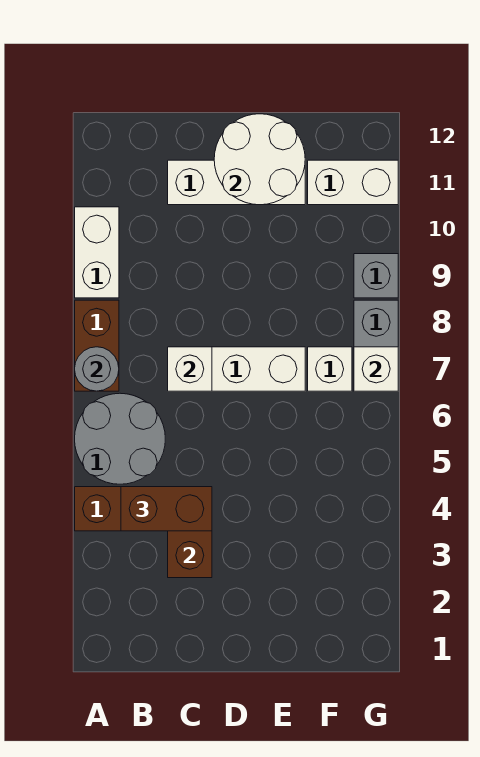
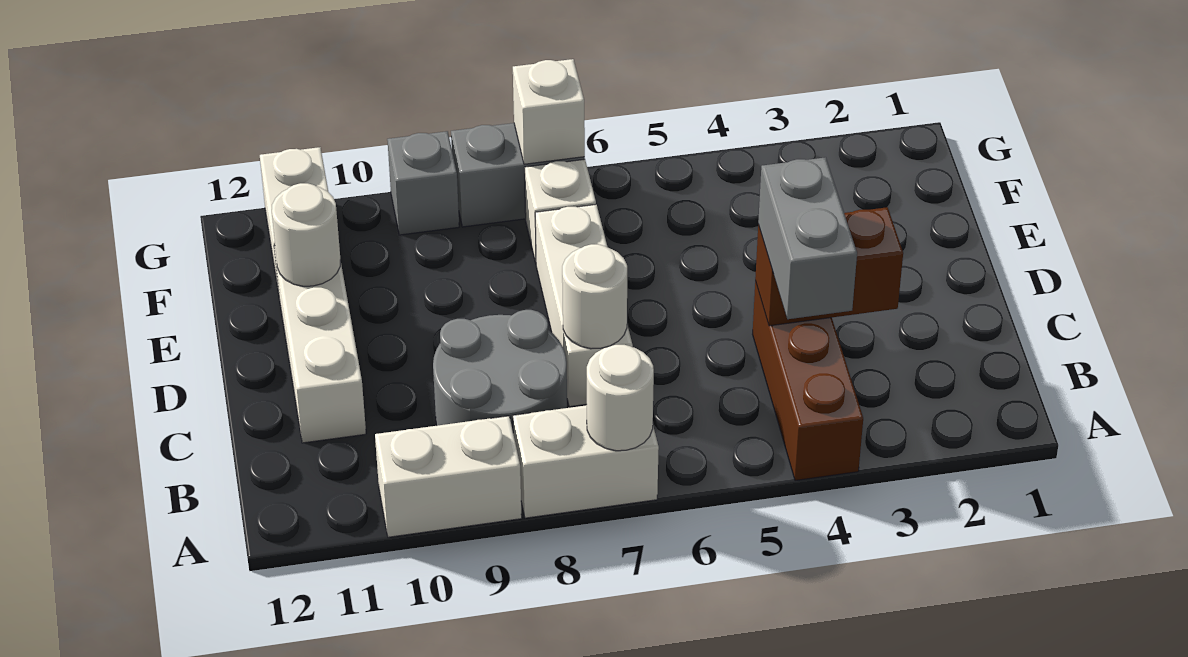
grey 2x2 round brick [75,393,165,484] -> grey 2x2 round brick moved to [433,310,567,430]
brown 1x2 brick [75,300,119,391] -> white 1x2 brick [513,405,659,518]
grey 1x1 round brick [75,347,119,391] -> white 1x1 round brick [587,345,654,451]
brown 1x2 brick [121,487,212,531] -> grey 1x2 brick [758,157,857,319]
white 1x1 brick [168,347,212,391] -> white 1x1 round brick [562,244,627,349]
white 2x2 round brick [214,114,305,205] -> white 1x1 round brick [272,183,340,286]

